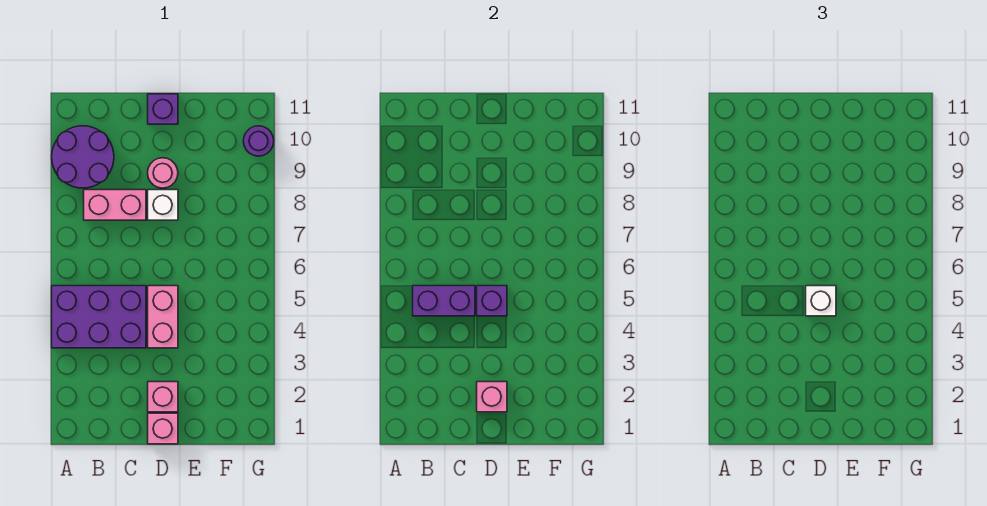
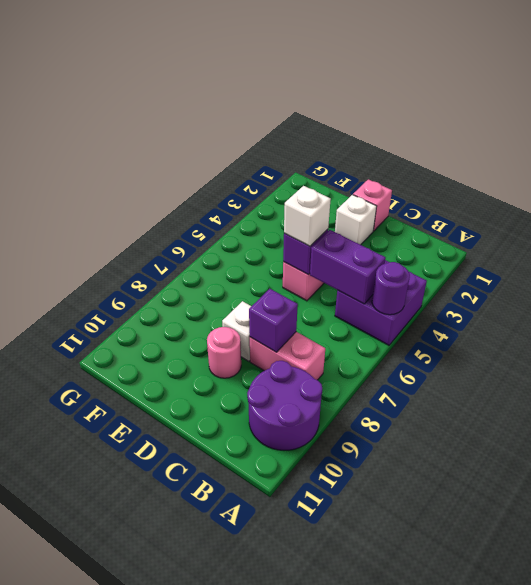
purple 2x3 brick [52,286,146,348] -> purple 2x2 brick [335,260,427,345]
pink 1x1 brick [148,382,178,412] -> white 1x1 brick [335,195,377,245]
pink 1x1 brick [477,382,507,412] -> none
purple 1x1 brick [148,94,178,124] -> purple 1x1 brick moved to [249,289,298,352]
purple 1x1 round brick [243,126,274,156] -> purple 1x1 round brick moved to [372,262,410,315]

